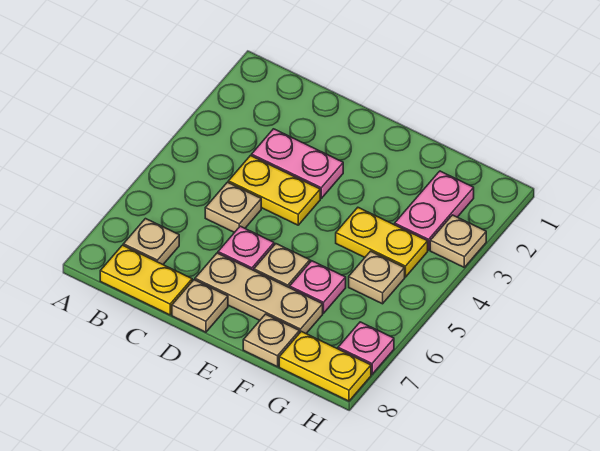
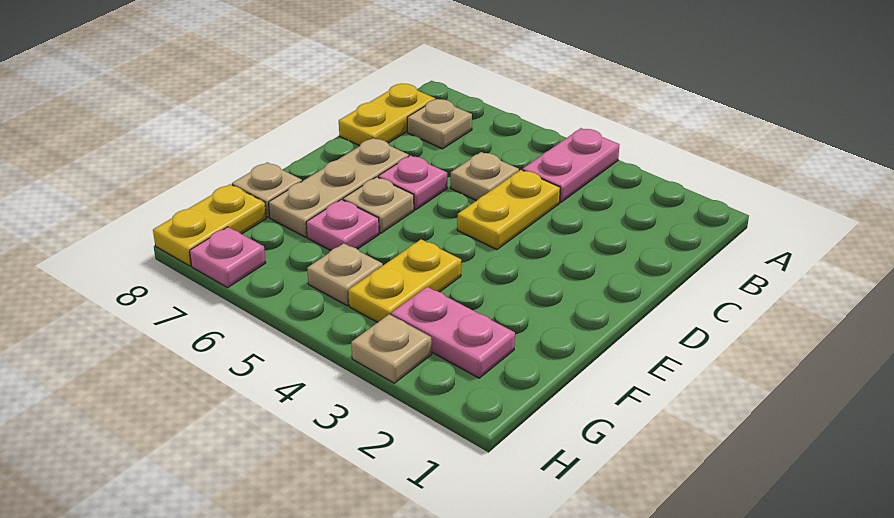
pink 1x2 plate [252,129,343,198] -> pink 1x2 plate moved to [523,128,619,203]
tan 1x1 plate [172,280,228,332] -> none

